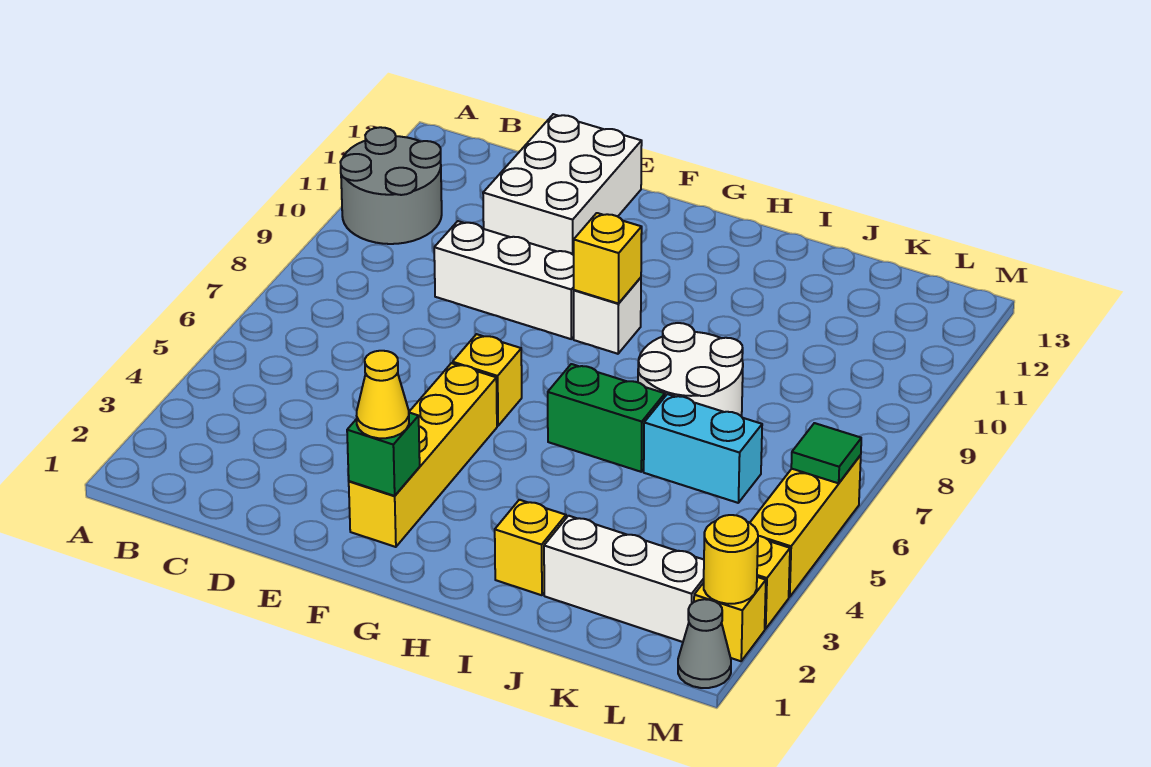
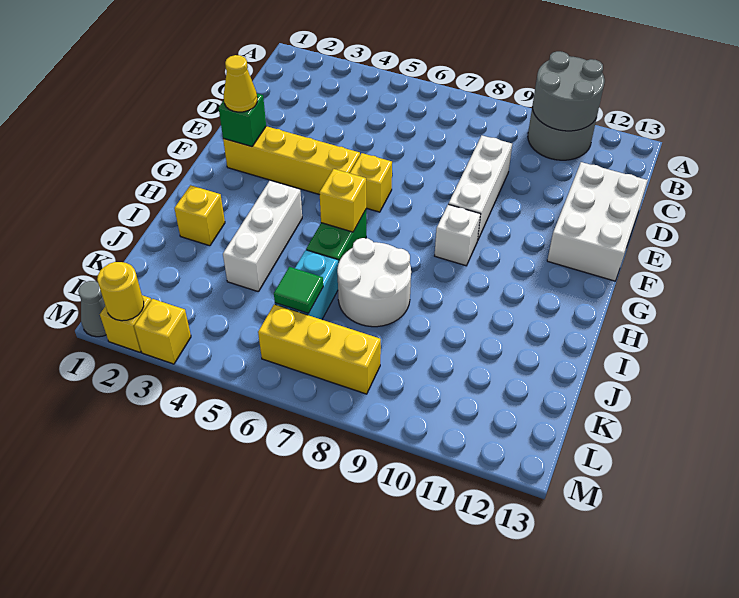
none -> grey 2x2 round brick [532,51,605,131]
white 2x3 brick [483,114,642,255] -> white 2x3 brick turned to [547,162,648,281]
yellow 1x1 brick [574,213,642,304] -> yellow 1x1 brick moved to [319,169,366,232]
white 1x3 brick [544,516,704,642] -> white 1x3 brick moved to [223,181,302,291]
yellow 1x3 brick [750,455,861,597] -> yellow 1x3 brick moved to [258,304,381,394]
green 1x1 tile [791,423,861,483] -> green 1x1 tile moved to [274,267,323,313]

